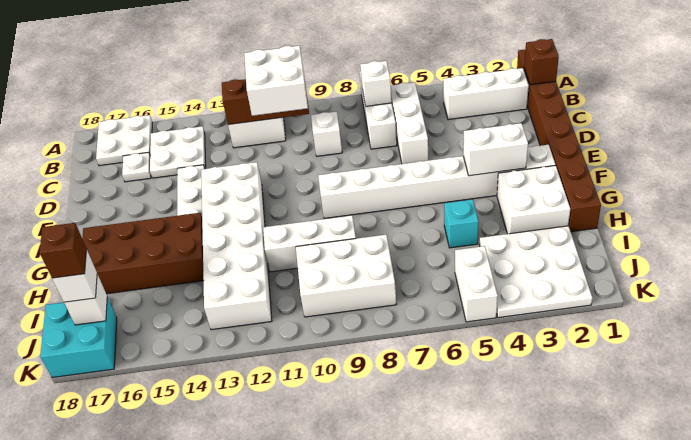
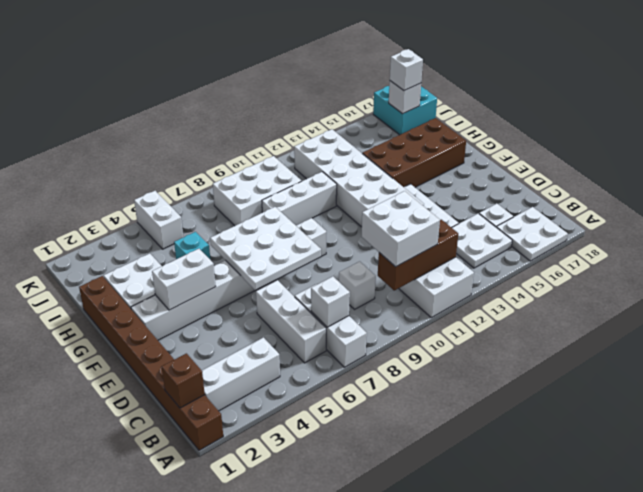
white 3x3 plate [479,226,592,318] -> white 3x3 plate moved to [210,207,321,290]
brown 1x1 brick [39,223,87,278] -> none

